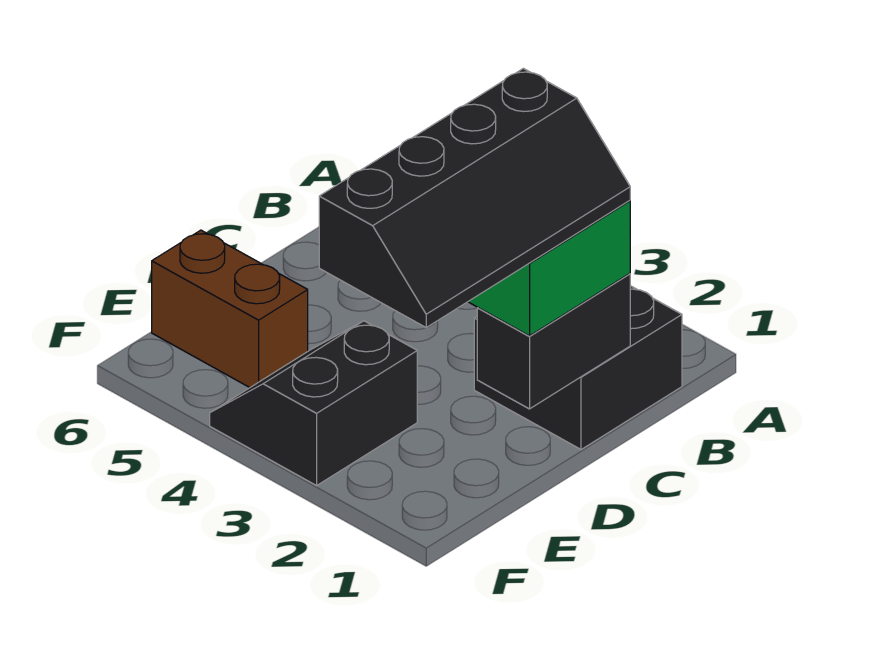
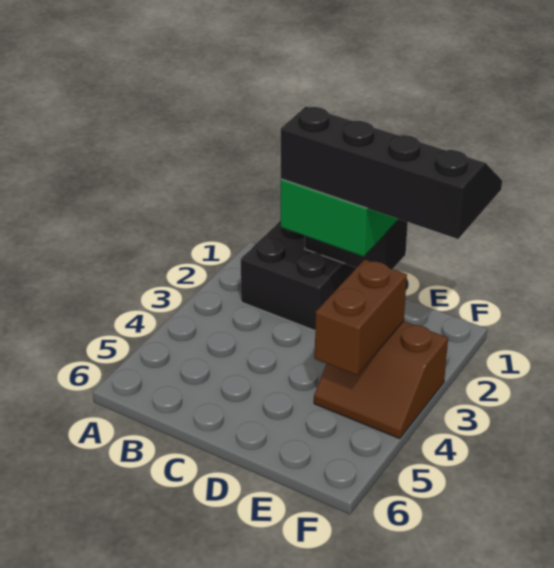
black 2x2 slope [210,321,417,486] -> brown 2x2 slope [314,321,448,439]
brown 1x2 brick [152,230,308,387] -> brown 1x2 brick moved to [315,259,407,375]

